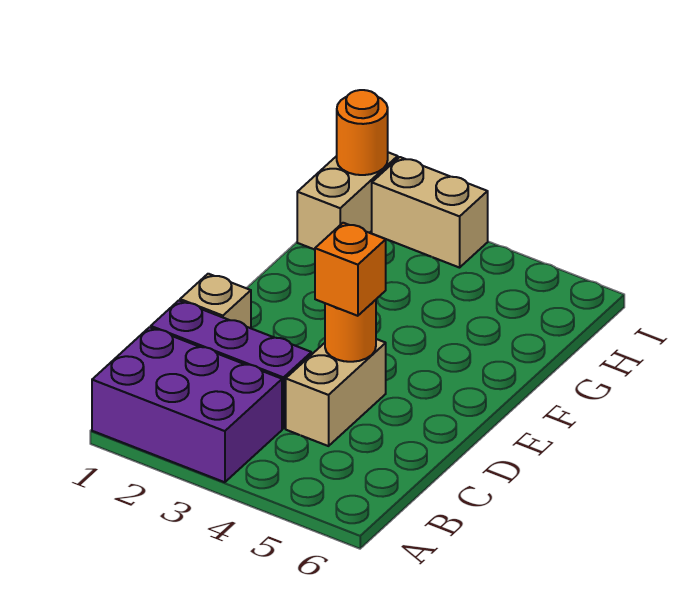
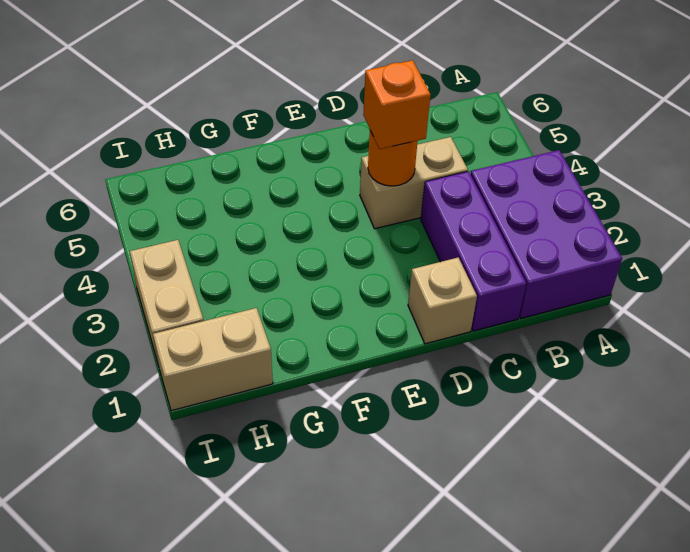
orange 1x1 round brick [337,90,388,175] -> none

